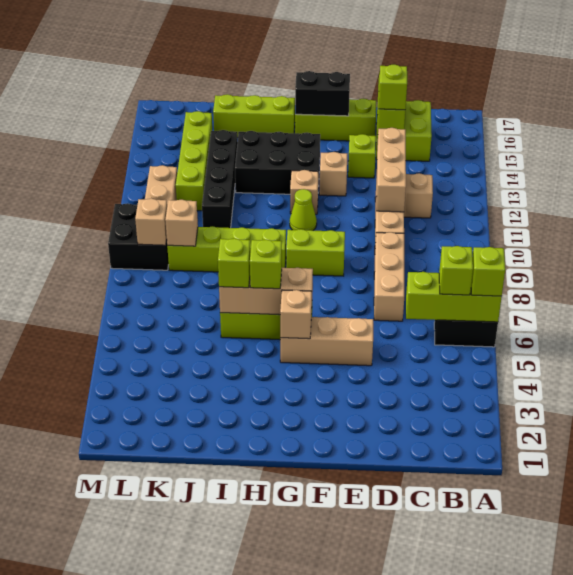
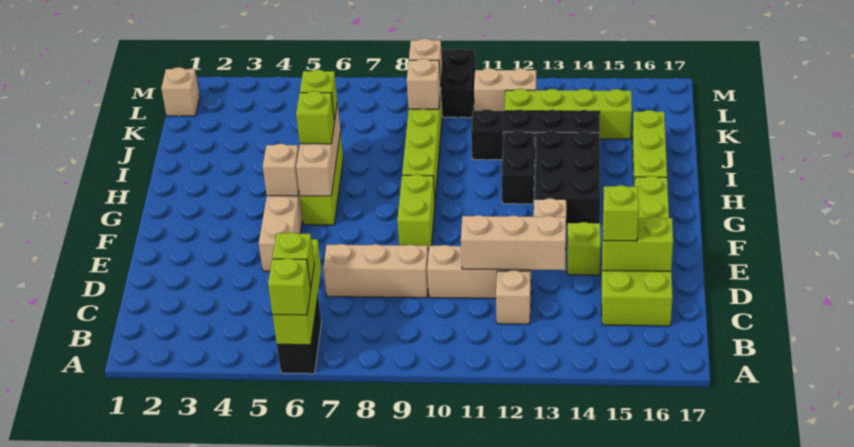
black 1x2 brick [295,71,350,116] -> black 1x2 brick moved to [502,131,535,204]
lime 1x1 cone [290,189,317,231] -> none
tan 1x1 brick [290,170,318,214] -> tan 1x1 brick moved to [161,67,200,116]

